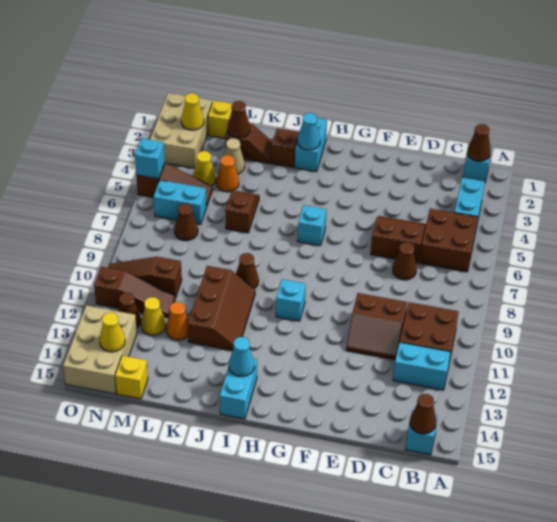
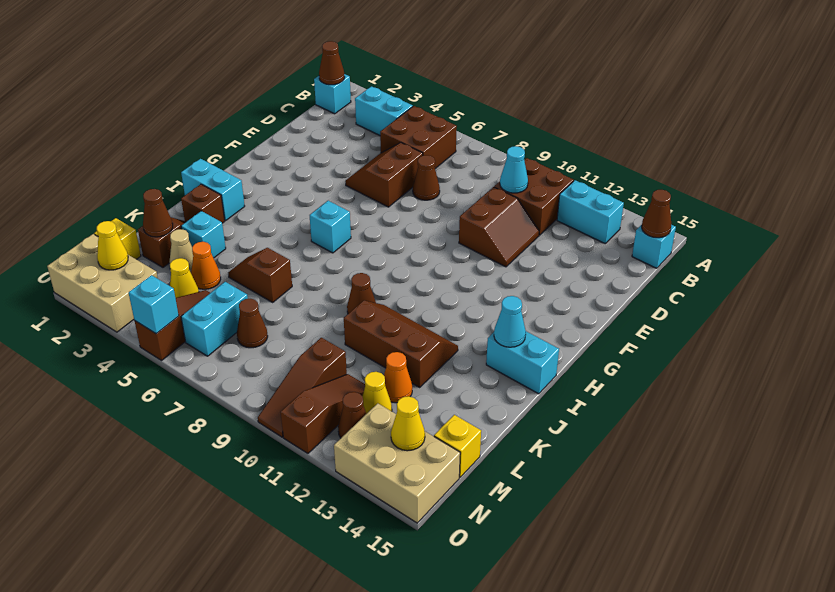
cyan 1x2 brick [393,342,451,390] -> cyan 1x2 brick turned to [557,180,624,243]
cyan 1x1 brick [276,279,306,321] -> cyan 1x1 brick moved to [181,211,226,258]
cyan 1x1 cone [297,113,320,150] -> cyan 1x1 cone moved to [500,146,528,193]

